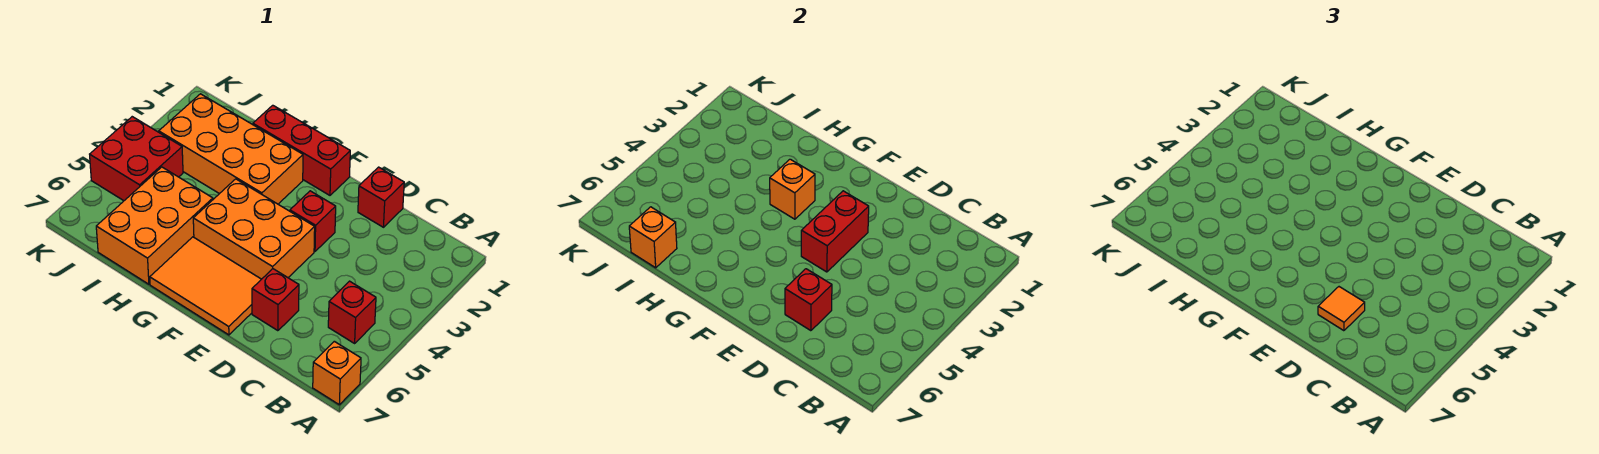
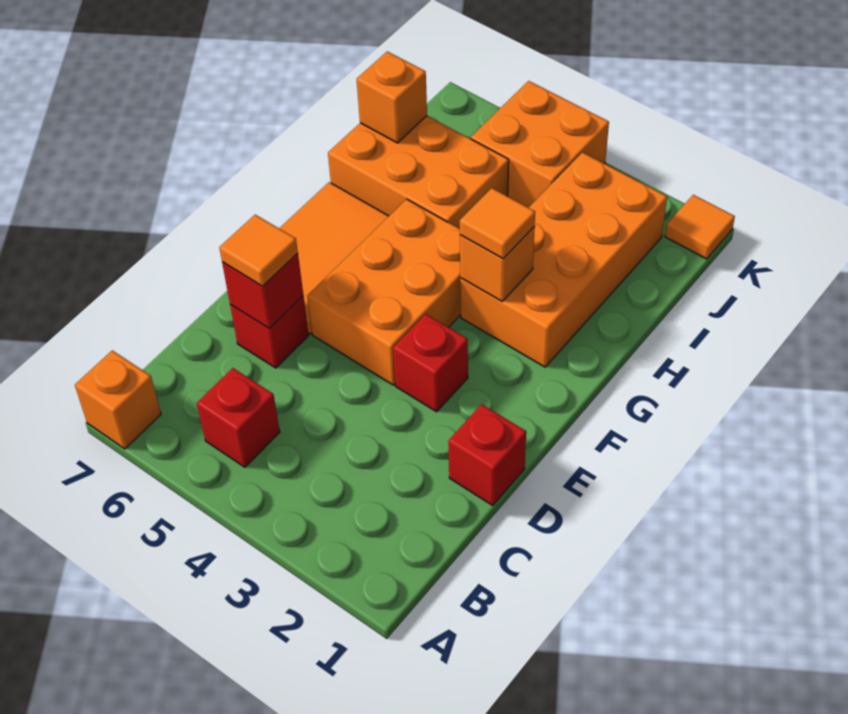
red 1x2 brick [801,191,869,272] -> none
red 1x3 brick [253,105,350,195] -> none
none -> orange 1x1 tile [460,188,535,259]
red 2x2 brick [90,117,183,201] -> orange 2x2 brick [471,81,609,208]
none -> orange 1x1 tile [665,195,735,259]

